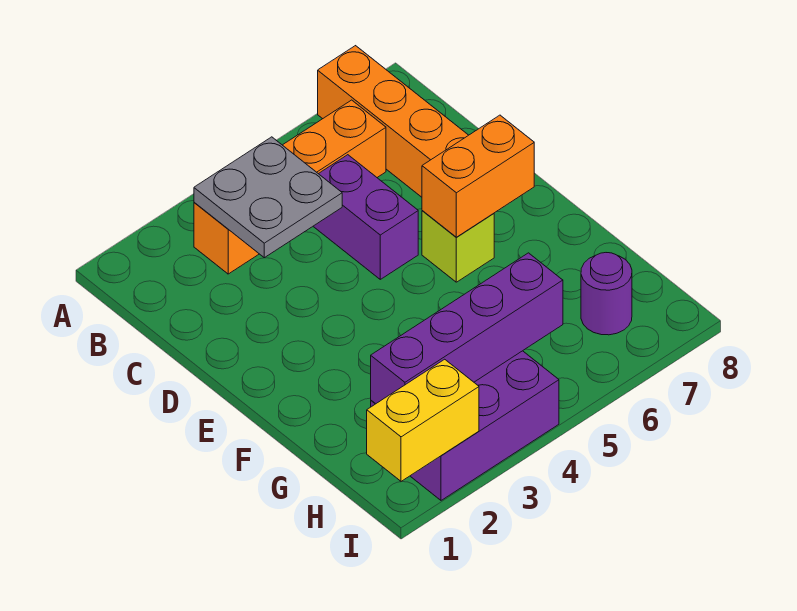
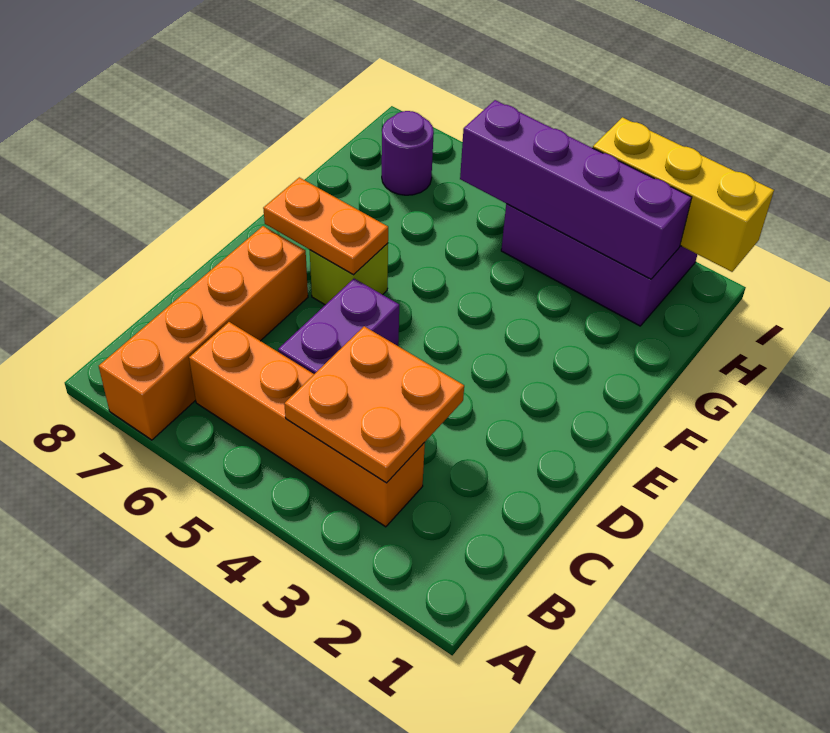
grey 2x2 plate [194,137,342,258] -> orange 2x2 plate [284,326,464,483]
orange 1x2 brick [422,115,534,237] -> orange 1x2 plate [263,177,388,275]
yellow 1x2 brick [367,359,479,482] -> yellow 1x3 brick [593,117,774,272]

